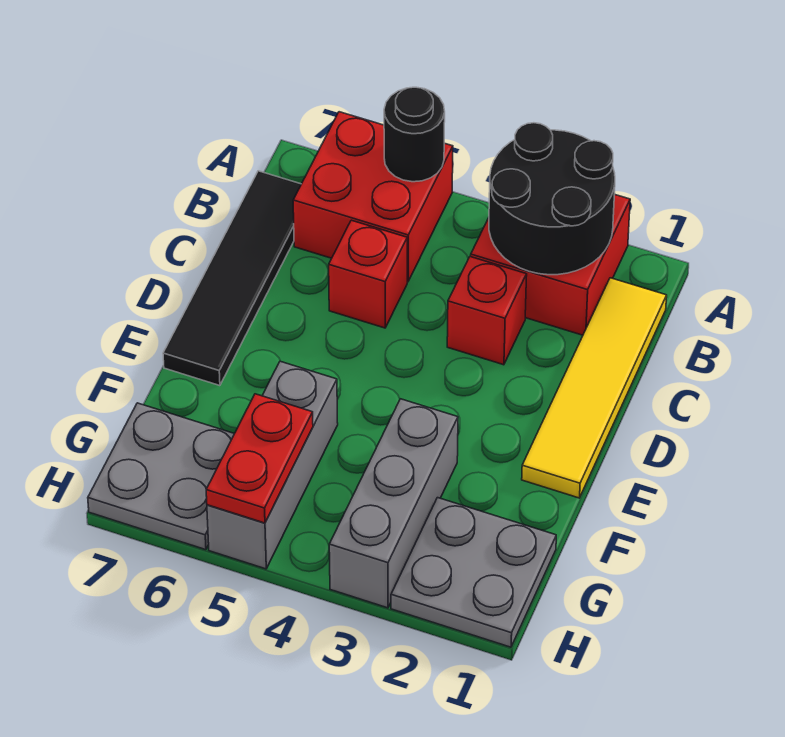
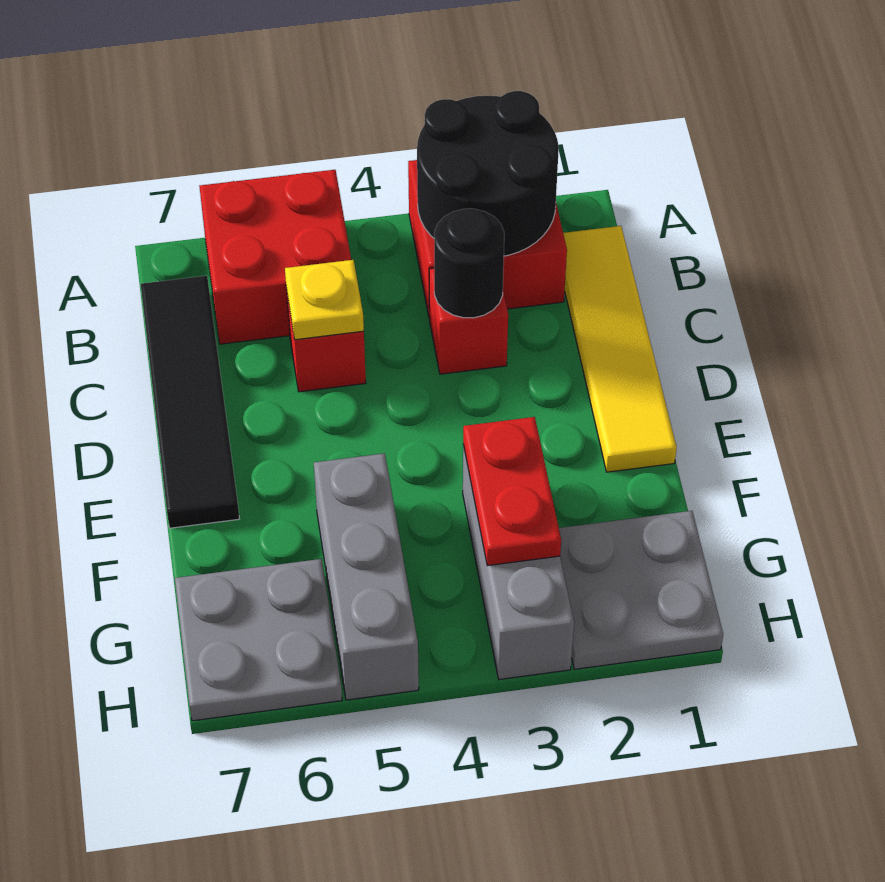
black 1x1 round brick [384,87,445,182] -> black 1x1 round brick moved to [434,209,504,318]
none -> yellow 1x1 plate [285,260,364,340]
red 1x2 plate [206,394,313,523] -> red 1x2 plate moved to [463,417,561,566]

